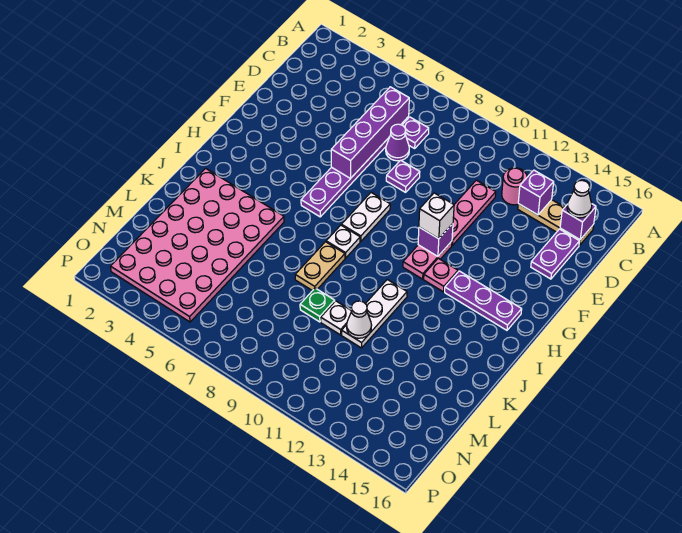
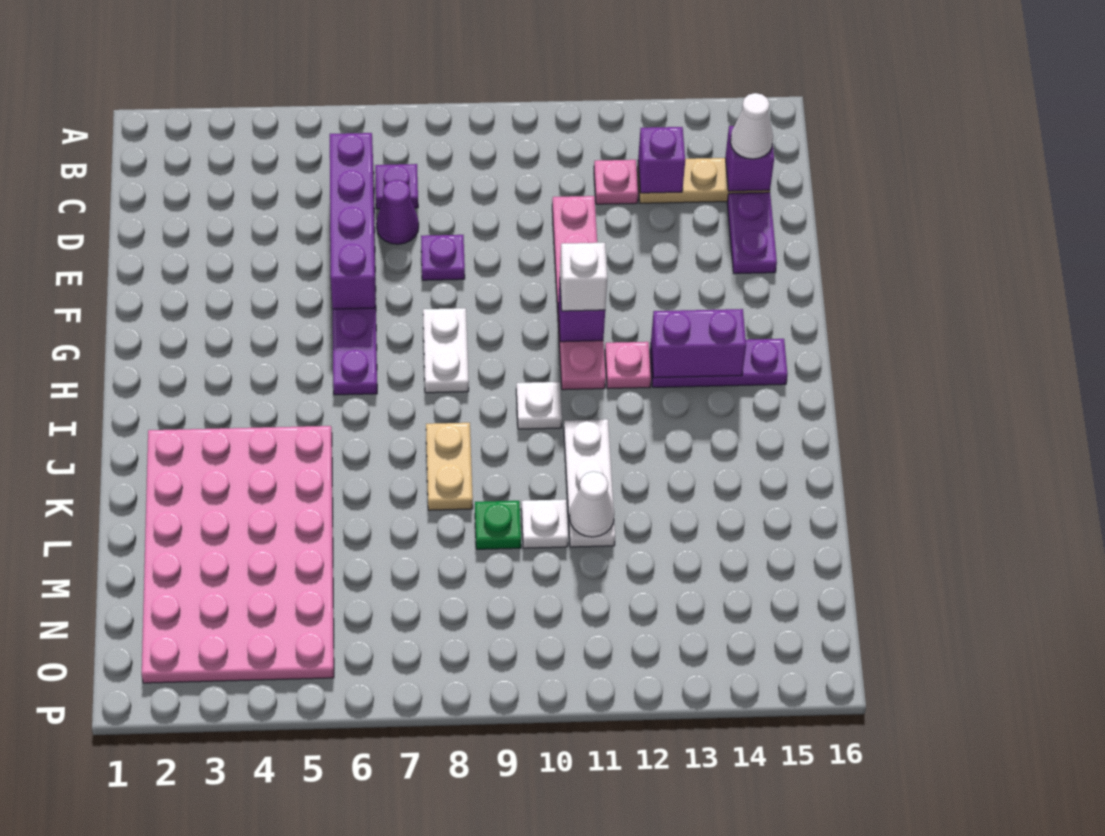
pink 1x1 round brick [502,168,527,205] -> pink 1x1 plate [594,160,638,204]
none -> purple 1x2 brick [651,309,746,378]
white 1x1 plate [326,225,360,258] -> white 1x1 plate moved to [516,382,562,429]

